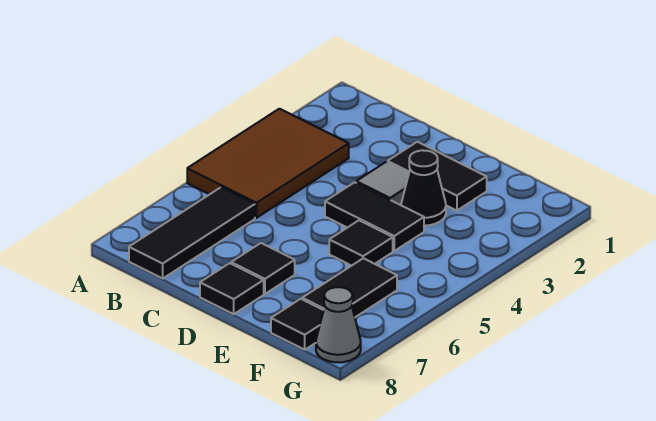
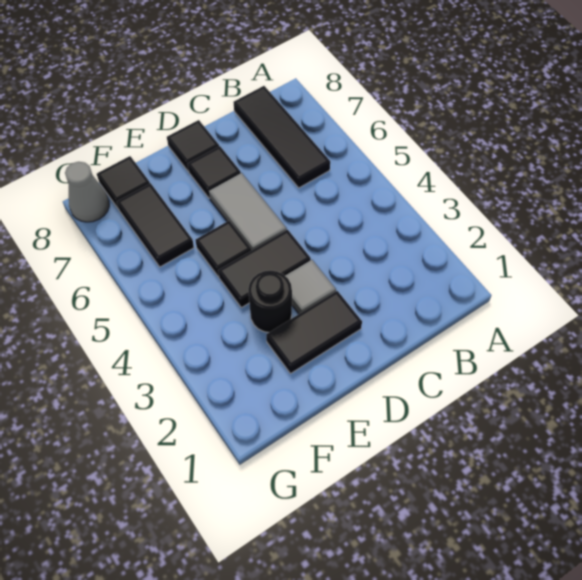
brown 2x3 tile [187,109,349,218] -> none
none -> grey 1x2 tile [209,173,287,250]
black 1x1 cone [401,150,446,226] -> black 1x1 round brick [248,270,292,332]

